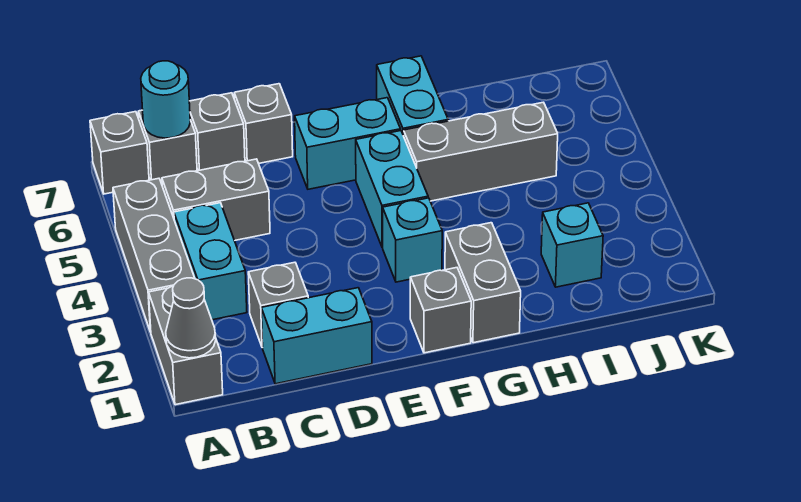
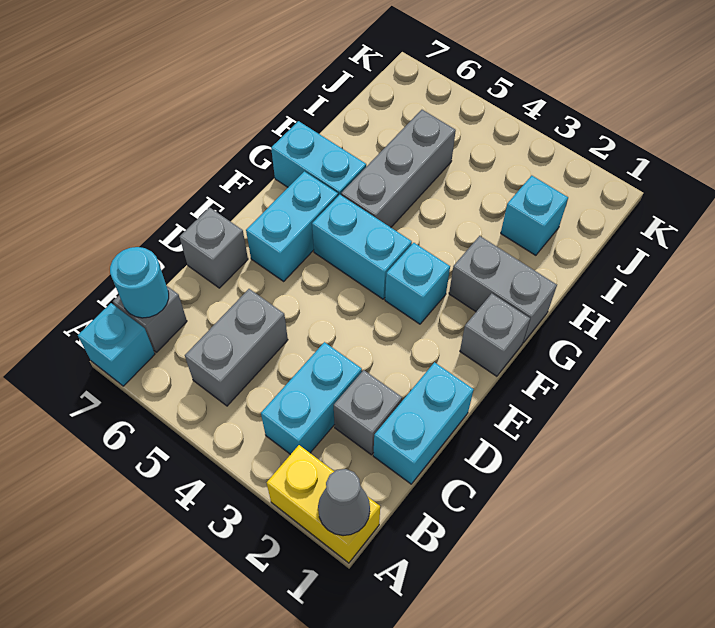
grey 1x2 brick [149,286,223,405] -> yellow 1x2 brick [267,445,380,563]
grey 1x3 brick [113,178,195,332] -> none
grey 1x1 brick [90,112,149,194] -> cyan 1x1 brick [78,303,155,386]
cyan 1x2 brick [174,203,247,320] -> cyan 1x2 brick turned to [261,342,362,455]
grey 1x1 brick [189,93,245,171] -> none

